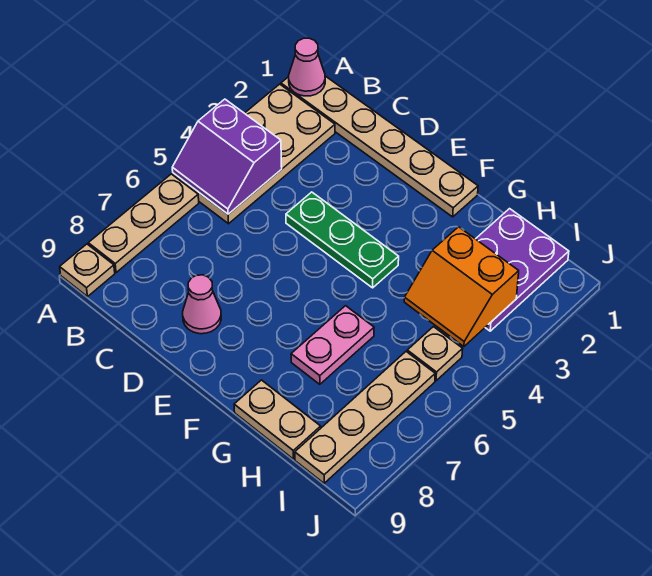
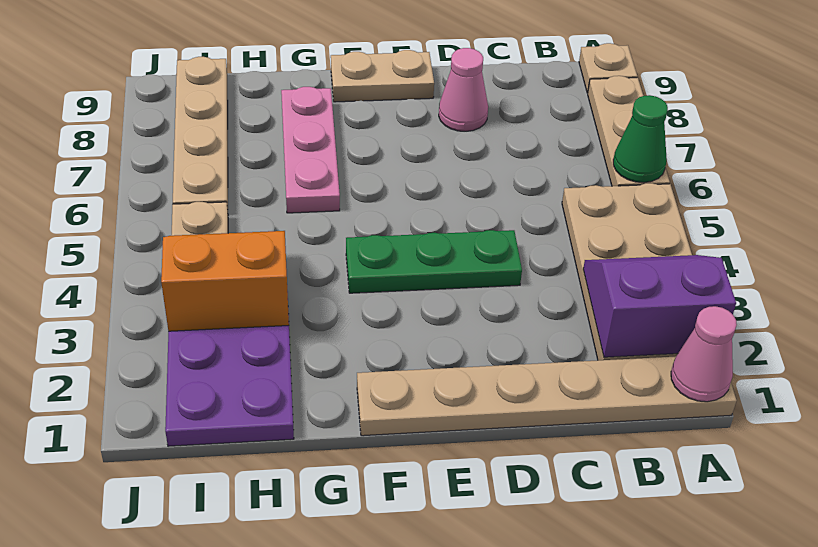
purple 2x2 slope [172,99,282,214] -> purple 2x2 slope moved to [583,255,736,357]
none -> green 1x1 cone [613,95,668,183]
pink 1x2 plate [291,306,374,384] -> pink 1x3 plate [281,87,340,213]
tan 1x2 plate [234,380,321,459] -> tan 1x2 plate moved to [331,50,434,102]

